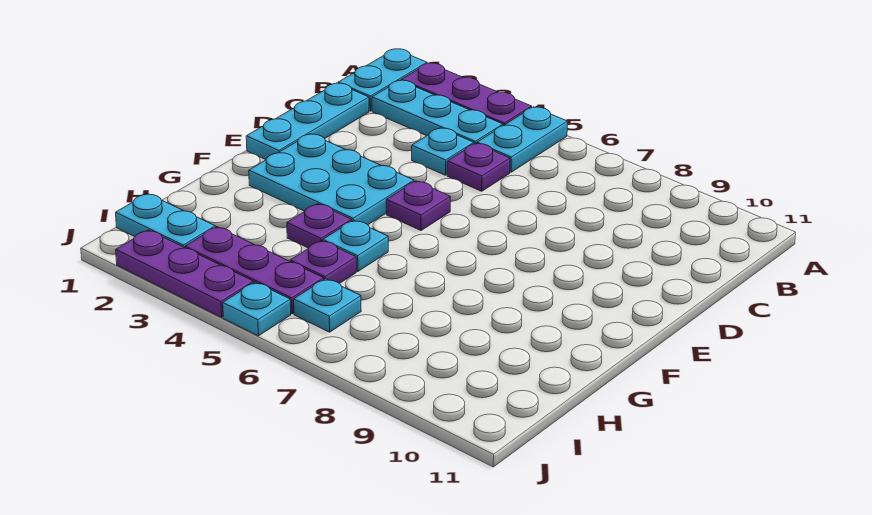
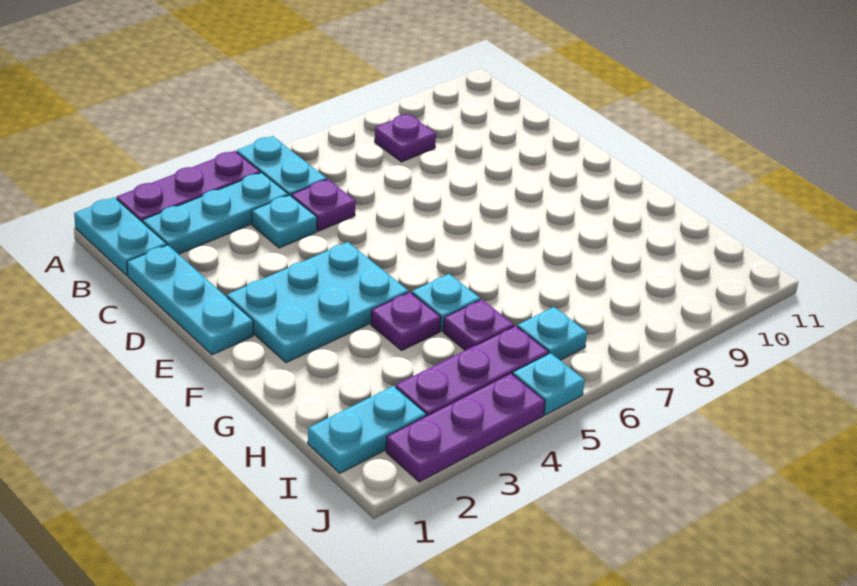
purple 1x1 plate [386,181,450,231] -> purple 1x1 plate moved to [375,114,436,162]

